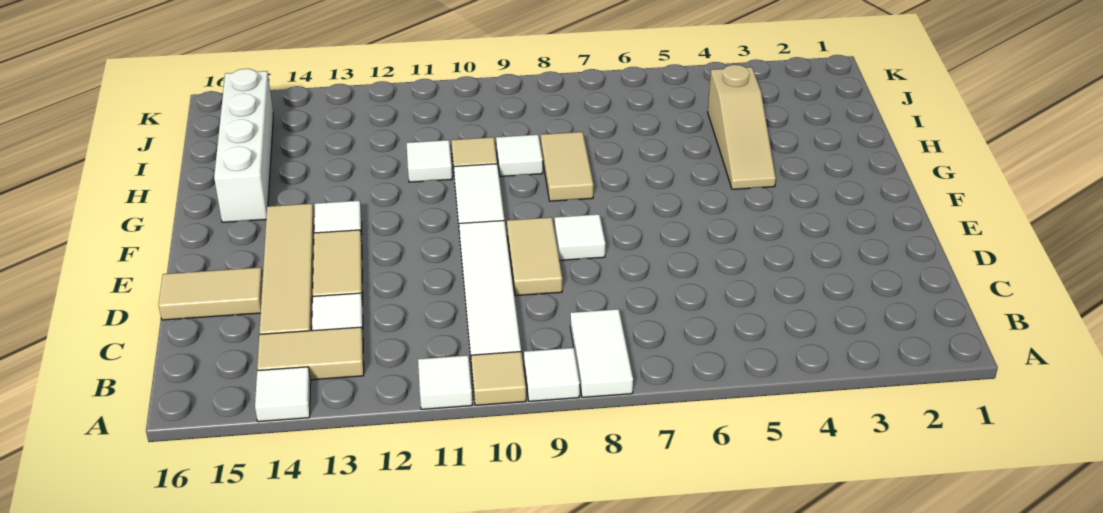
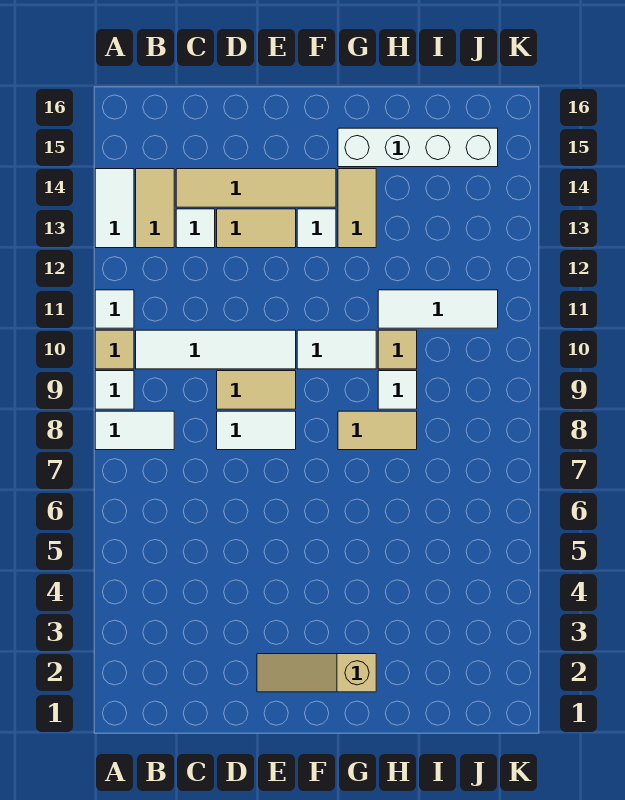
white 1x1 tile [255,367,311,422] -> white 1x2 tile [95,169,134,248]
tan 1x2 tile [159,267,263,320] -> tan 1x2 tile moved to [338,169,376,248]
white 1x1 tile [555,214,605,260] -> white 1x2 tile [217,411,296,450]
tan 1x3 slope [708,65,776,189] -> tan 1x3 slope moved to [257,654,376,692]
white 1x1 tile [407,140,452,182] -> white 1x3 tile [378,290,498,328]

